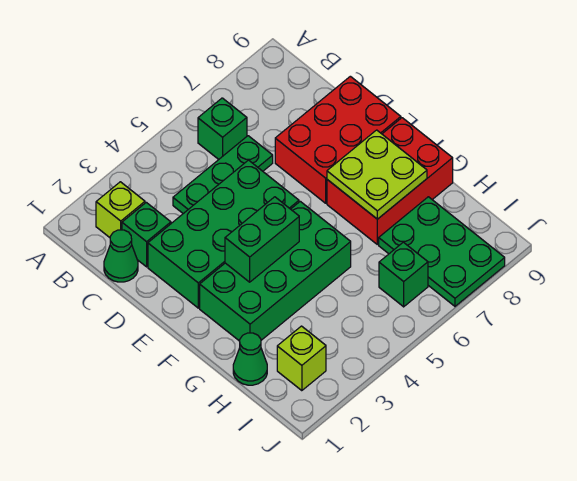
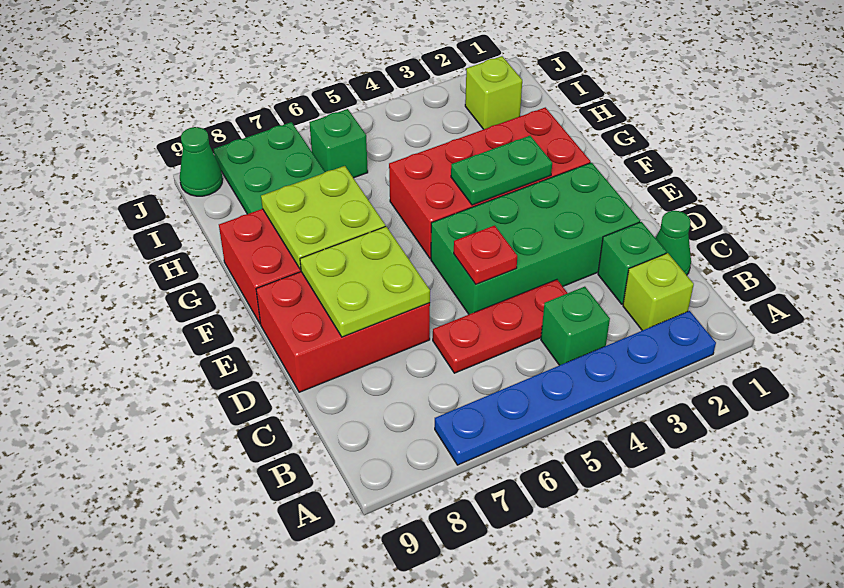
none -> blue 1x6 plate [435,311,716,465]
green 1x1 brick [198,98,247,159] -> green 1x1 brick moved to [541,287,610,365]
green 1x3 plate [173,136,273,214] -> red 1x3 plate [433,280,567,373]
none -> red 1x1 plate [454,226,517,284]
none -> lime 2x2 plate [300,226,430,337]
green 2x4 brick [200,201,351,341] -> red 2x4 brick [389,107,591,259]
green 1x2 brick [225,197,299,282] -> green 1x2 plate [451,136,552,205]
green 1x1 cone [233,333,267,385] -> green 1x1 cone moved to [180,127,223,196]

